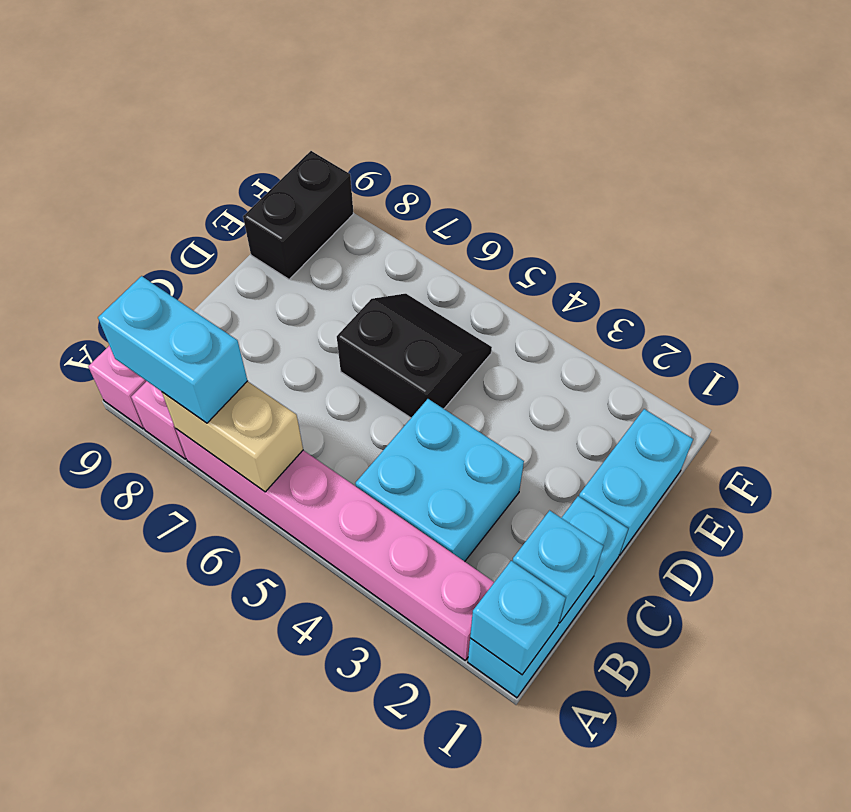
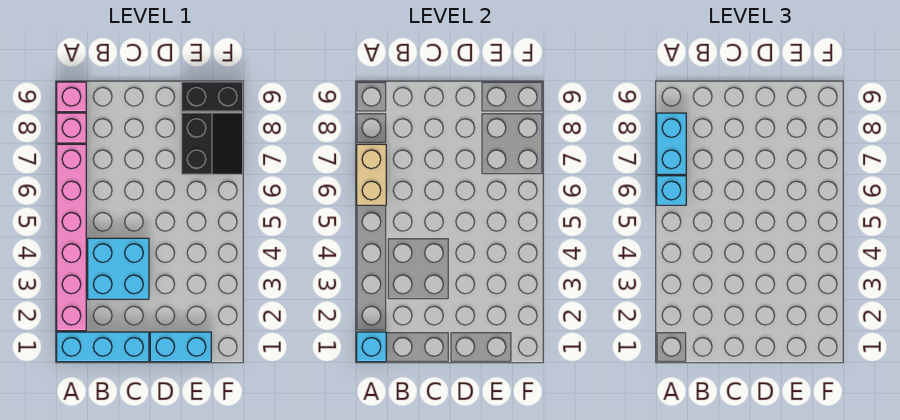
cyan 1x1 brick [512,510,603,623] -> cyan 1x1 brick moved to [657,176,686,205]
black 2x2 slope [337,294,492,418] -> black 2x2 slope moved to [182,113,243,174]

